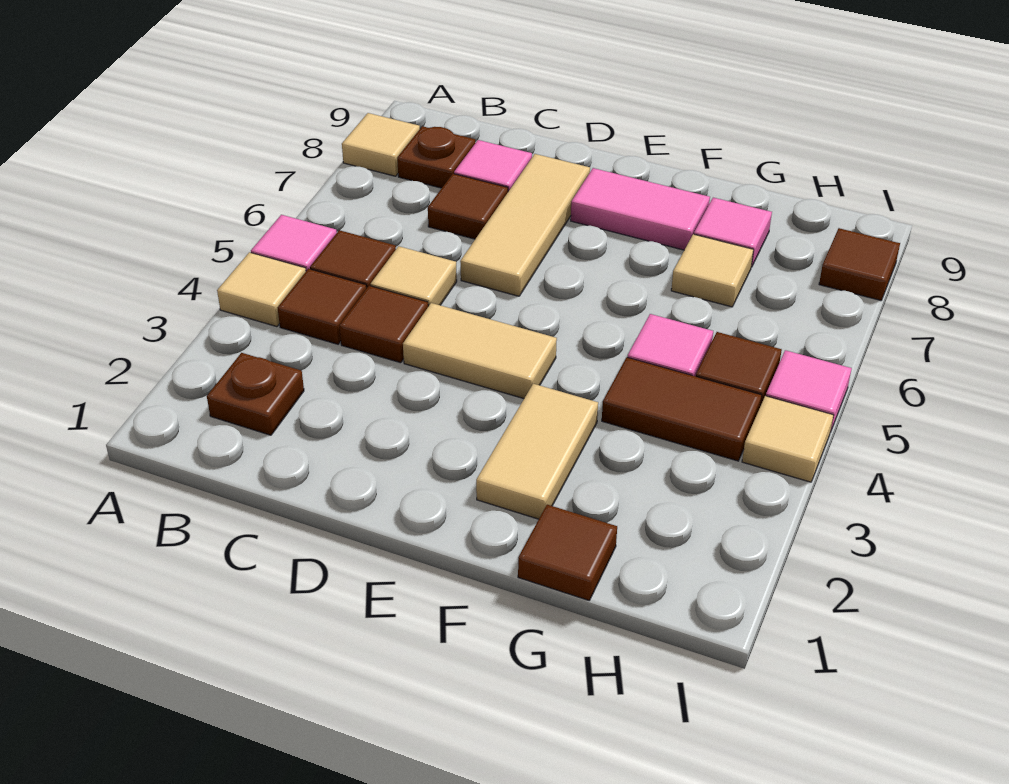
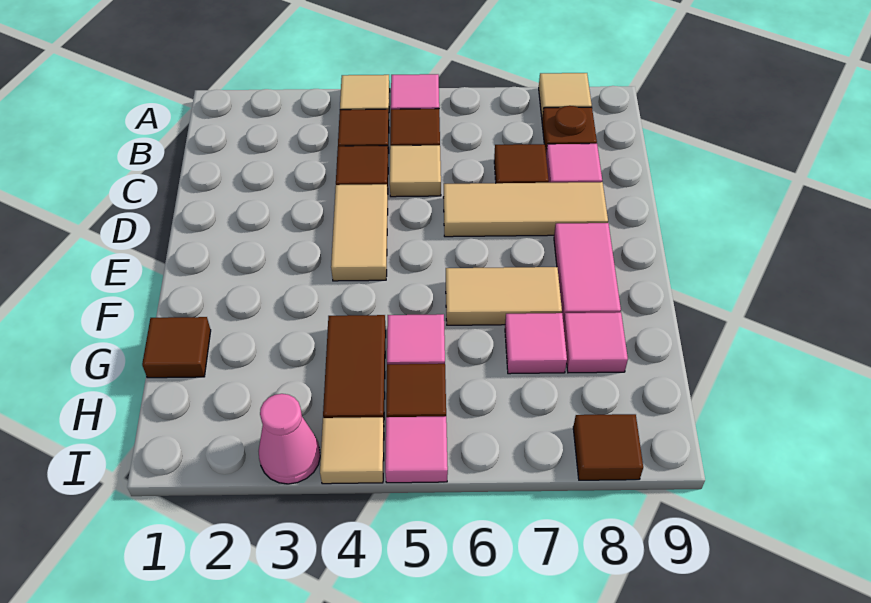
brown 1x1 plate [207,353,304,435] -> none
tan 1x2 tile [476,384,598,519] -> tan 1x2 tile moved to [446,267,562,325]
tan 1x1 tile [671,234,753,307] -> pink 1x1 tile [505,313,567,374]
none -> pink 1x1 cone [259,394,320,484]

